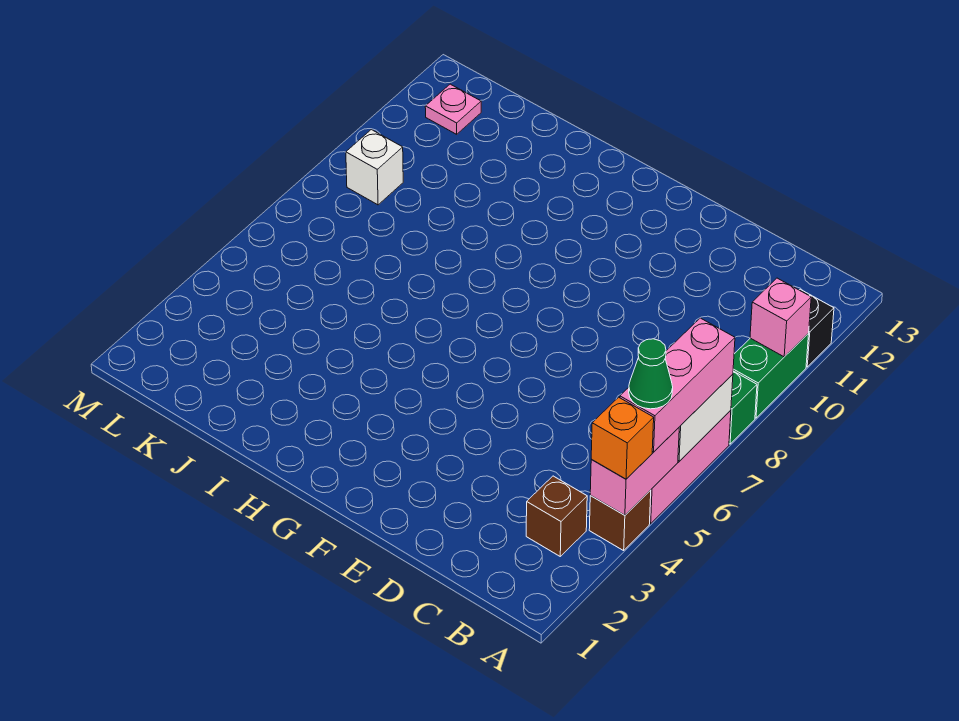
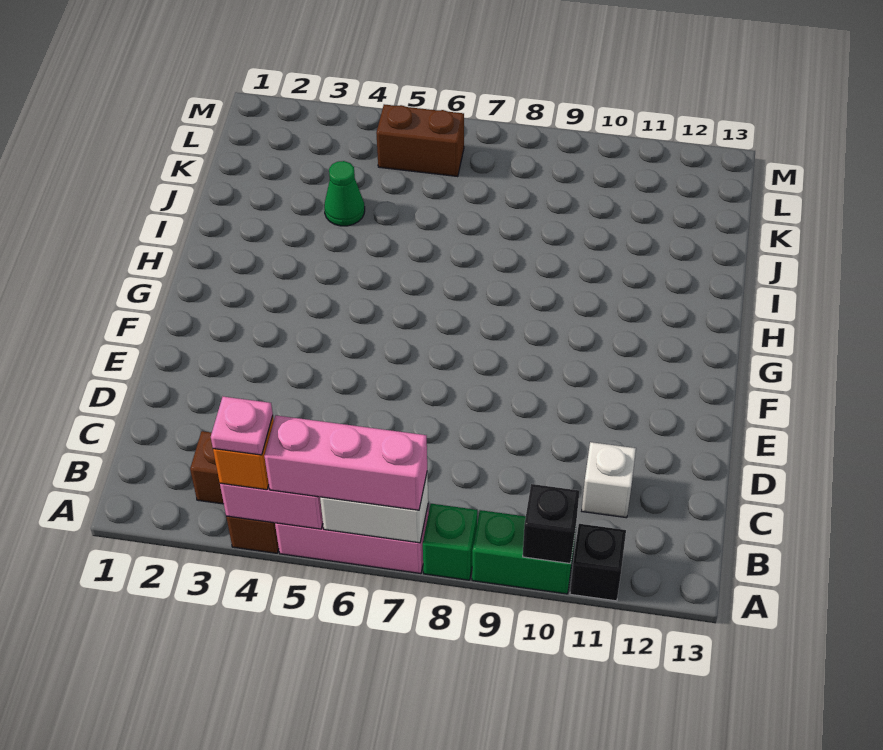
green 1x1 cone [629,339,673,409] -> green 1x1 cone moved to [324,161,365,226]
pink 1x1 brick [750,278,811,357] -> black 1x1 brick [523,484,579,564]
none -> brown 1x2 brick [376,104,464,177]
white 1x1 brick [346,130,403,205] -> white 1x1 brick moved to [582,442,636,518]
pink 1x1 plate [425,84,481,134] -> pink 1x1 plate moved to [211,397,273,455]

